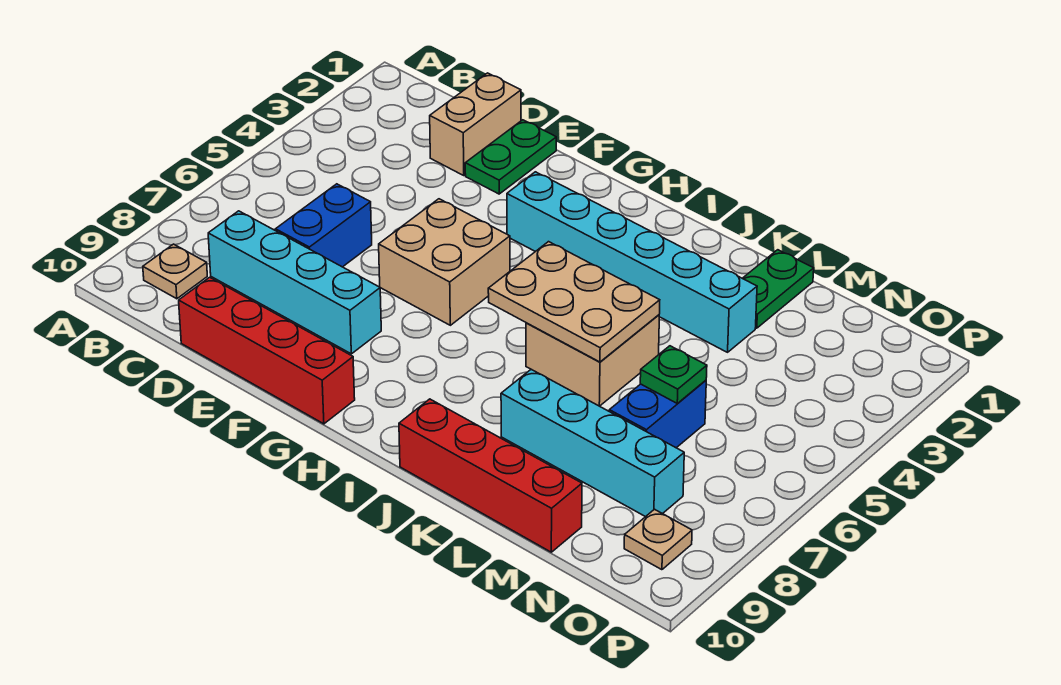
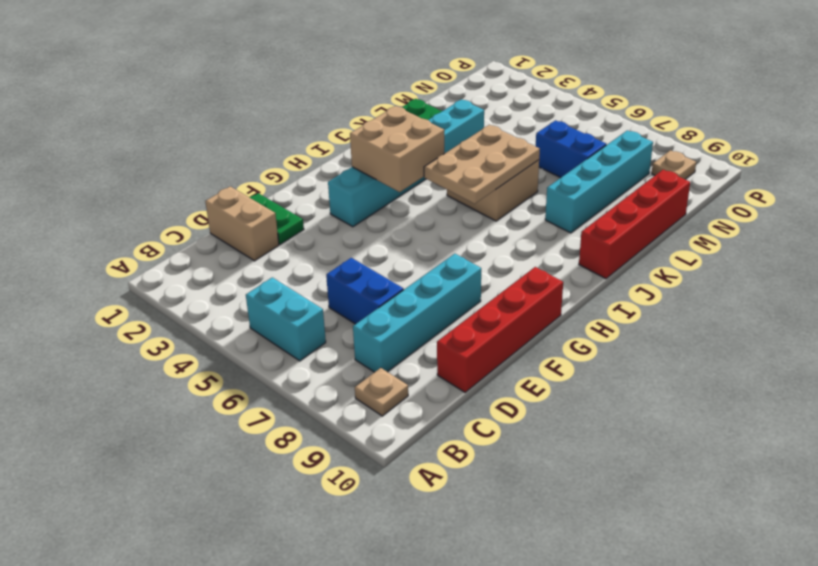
none -> cyan 1x2 brick [246,277,326,361]
tan 2x2 brick [379,199,510,325] -> tan 2x2 brick moved to [350,106,445,192]
green 1x1 plate [640,346,707,404] -> none

